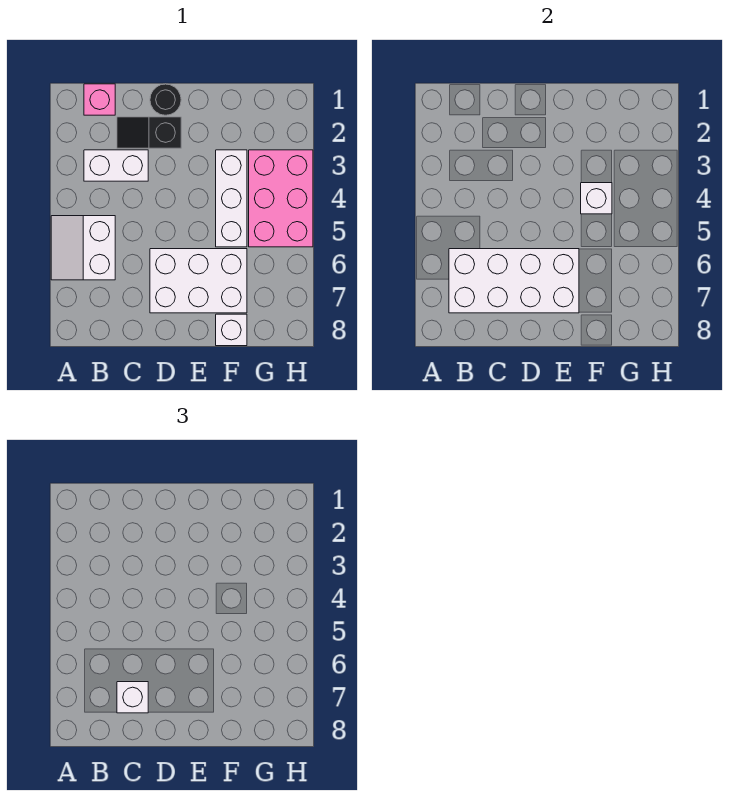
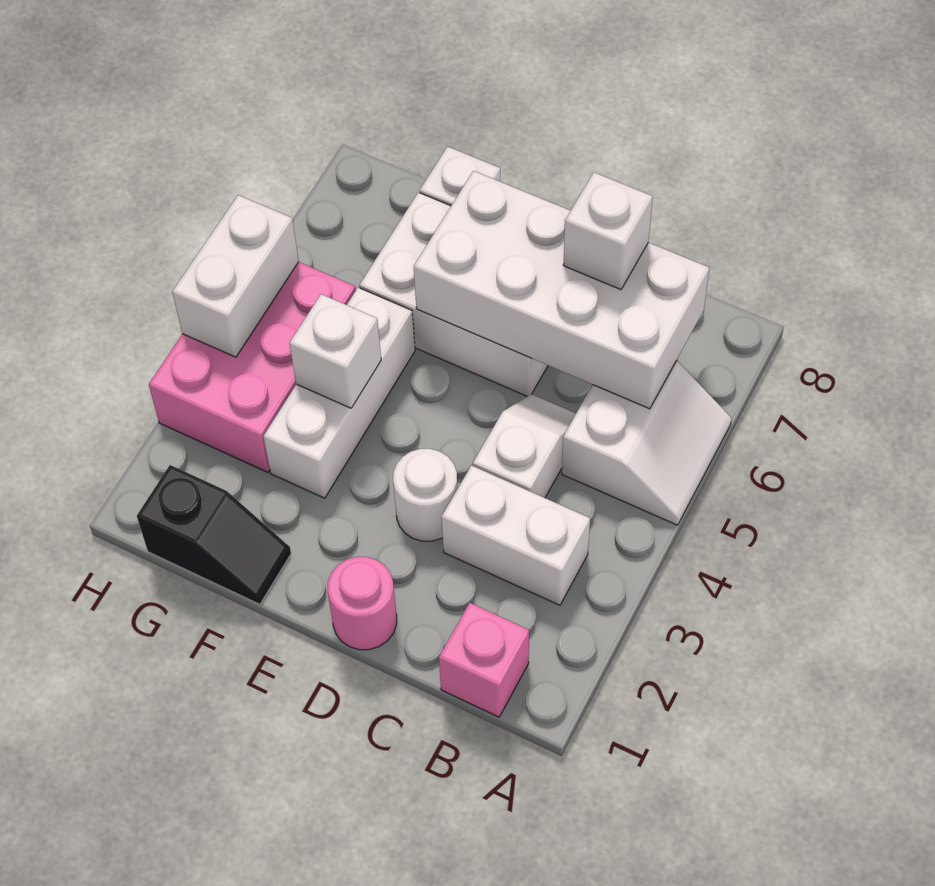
black 1x2 slope [117,117,181,148] -> black 1x2 slope moved to [137,465,291,604]
none -> white 1x2 slope [473,394,576,498]
black 1x1 round brick [150,84,181,115] -> pink 1x1 round brick [327,557,397,650]
none -> white 1x1 round brick [393,449,458,541]
none -> white 1x2 brick [172,195,299,357]

